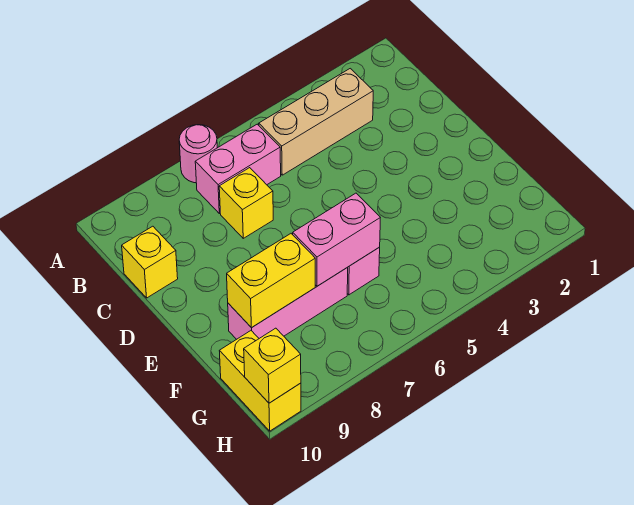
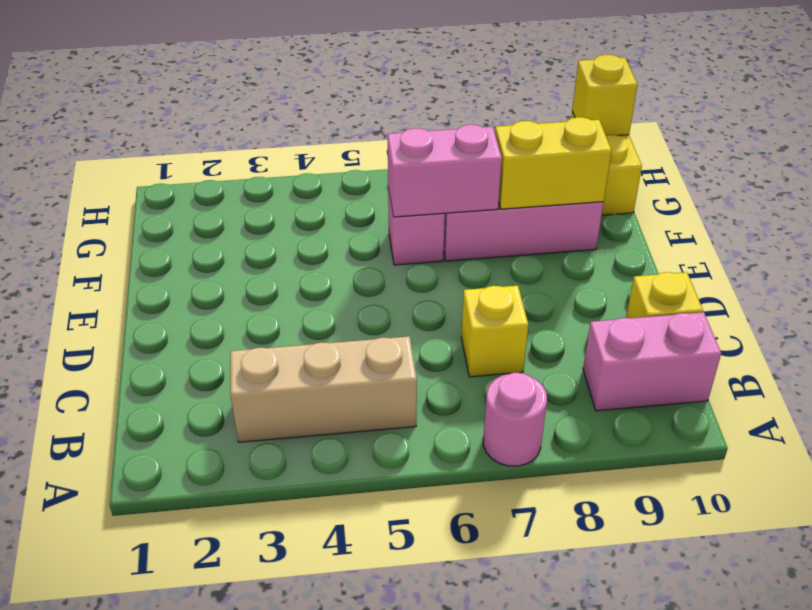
pink 1x2 brick [195,124,281,214] -> pink 1x2 brick moved to [583,312,721,411]

